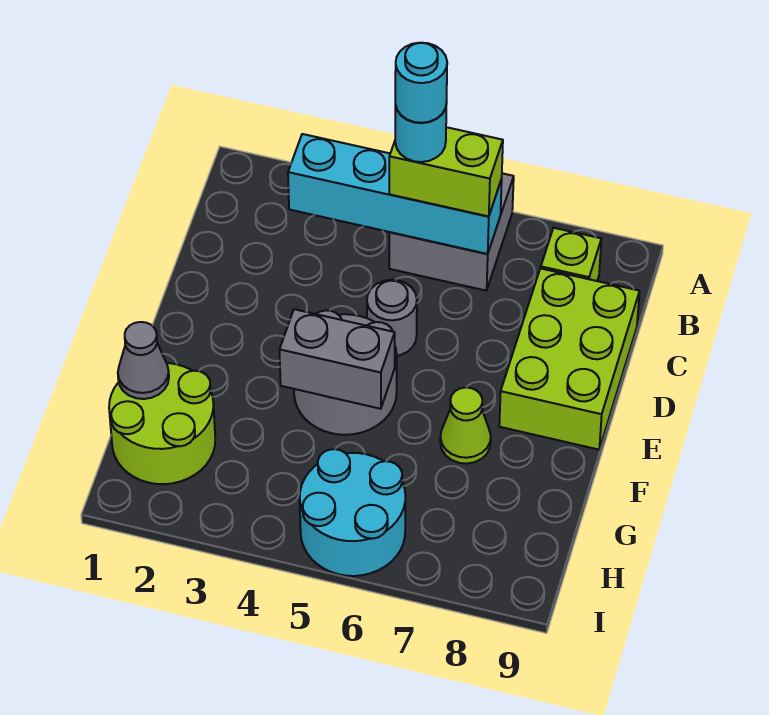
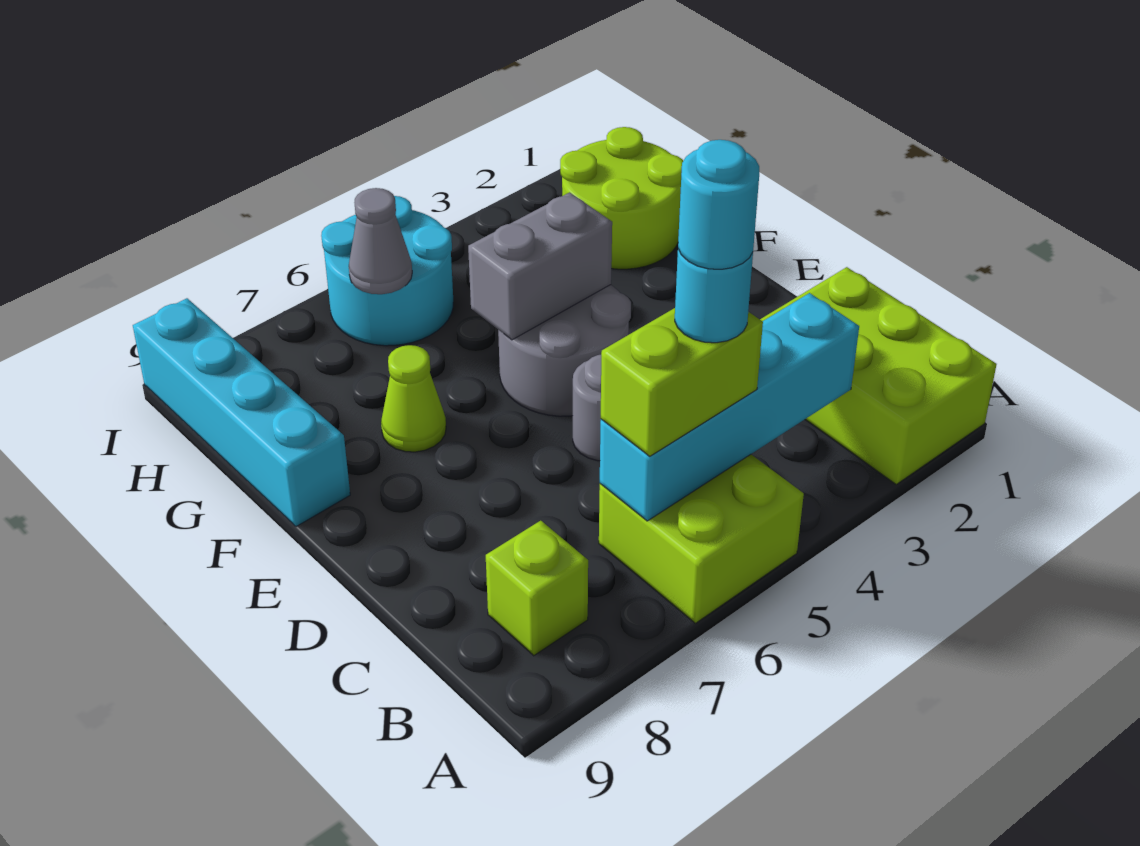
grey 2x2 brick [389,173,514,291] -> lime 2x2 brick [599,454,804,623]
lime 2x3 brick [499,268,640,450] -> lime 2x3 brick moved to [760,267,997,484]
none -> cyan 1x4 brick [133,298,350,527]
grey 1x1 cone [118,322,169,399] -> grey 1x1 cone moved to [349,188,412,294]

